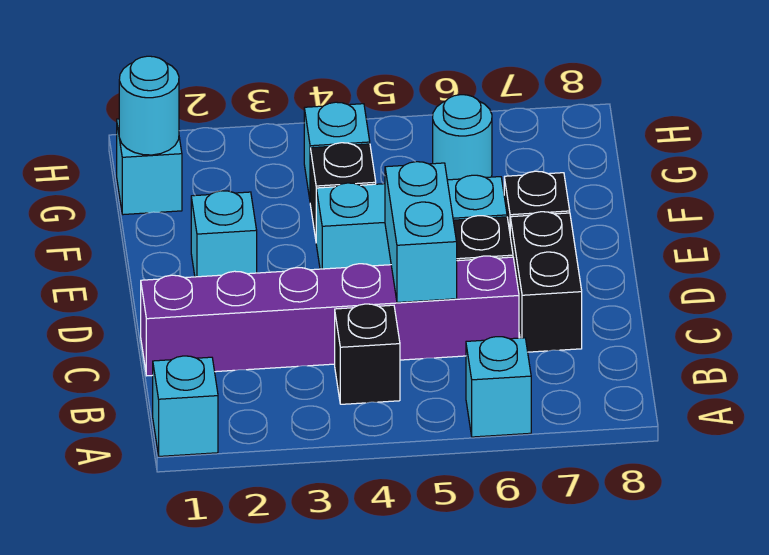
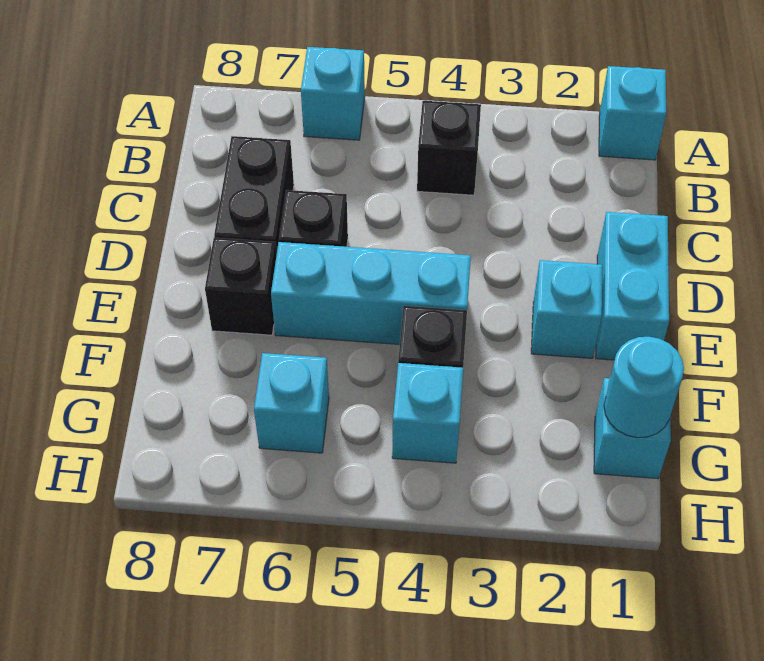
purple 1x6 brick [141,256,519,376] -> none
cyan 1x2 brick [385,162,457,302] -> cyan 1x2 brick moved to [596,212,669,360]
cyan 1x1 round brick [433,95,492,180] -> cyan 1x1 brick [254,353,329,453]

